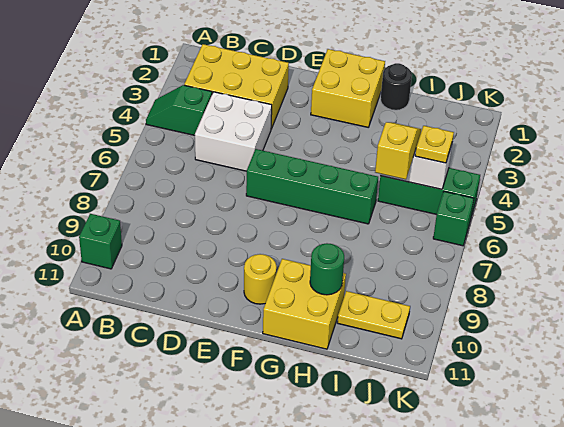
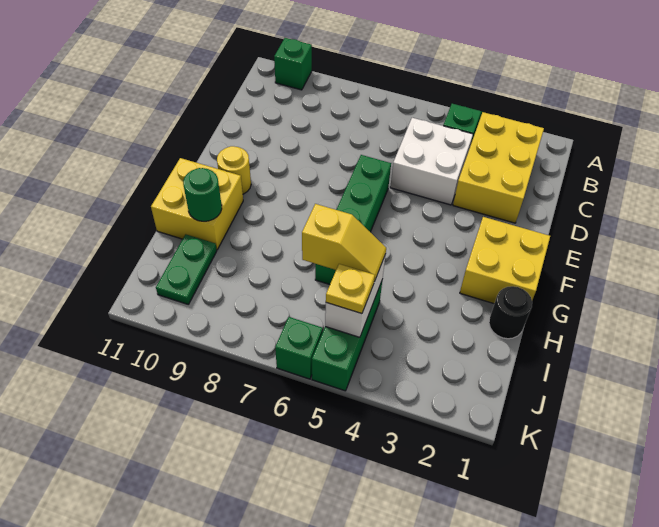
yellow 1x2 plate [337,291,410,339] -> green 1x2 plate [156,234,217,304]

